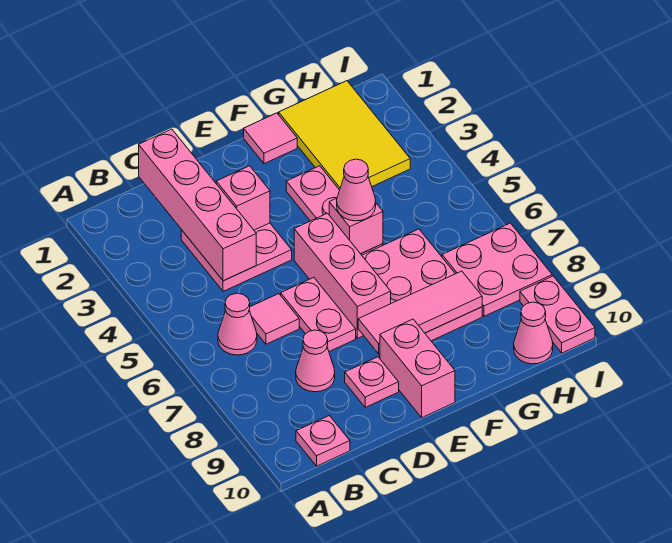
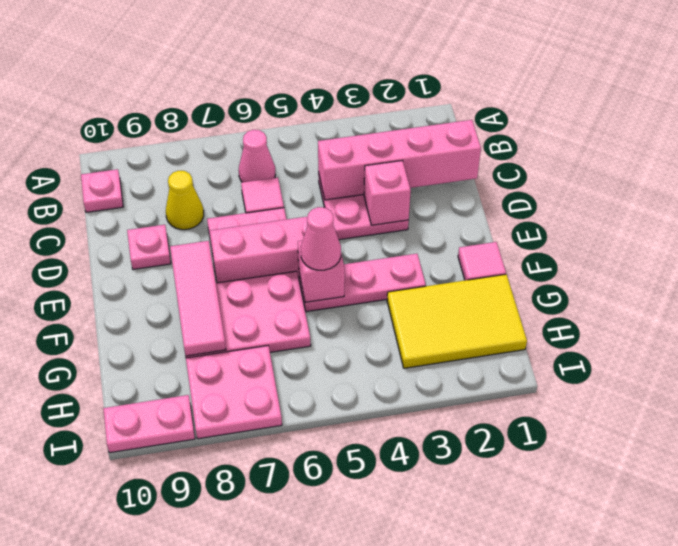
pink 1x1 cone [296,330,335,392] -> yellow 1x1 cone [166,171,204,230]
pink 1x2 brick [380,319,455,418] -> none
pink 1x1 cone [514,302,553,364] -> none

